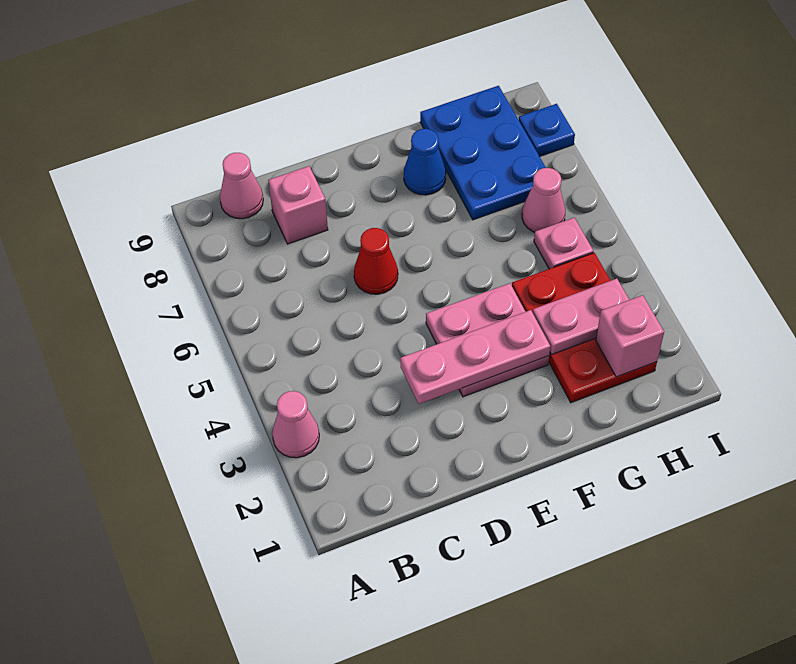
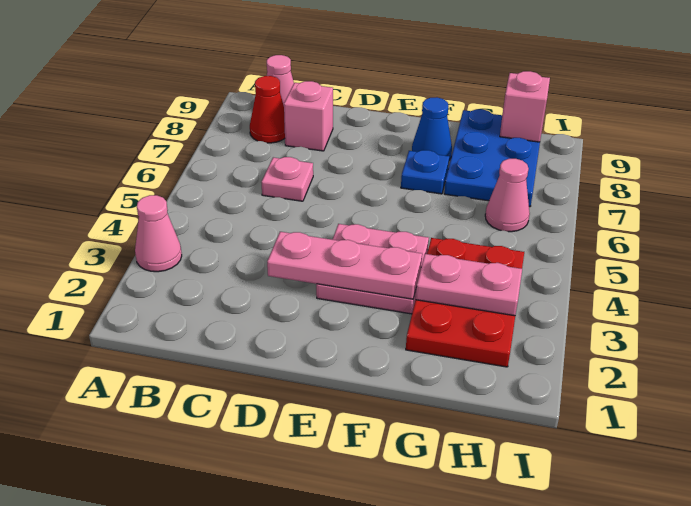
red 1x1 cone [354,228,398,294] -> red 1x1 cone moved to [250,76,285,143]
pink 1x1 brick [596,295,664,377] -> pink 1x1 brick moved to [500,71,550,142]
pink 1x1 plate [534,218,593,269] -> pink 1x1 plate moved to [261,157,313,201]
blue 1x1 plate [519,104,575,156] -> blue 1x1 plate moved to [401,150,449,194]

